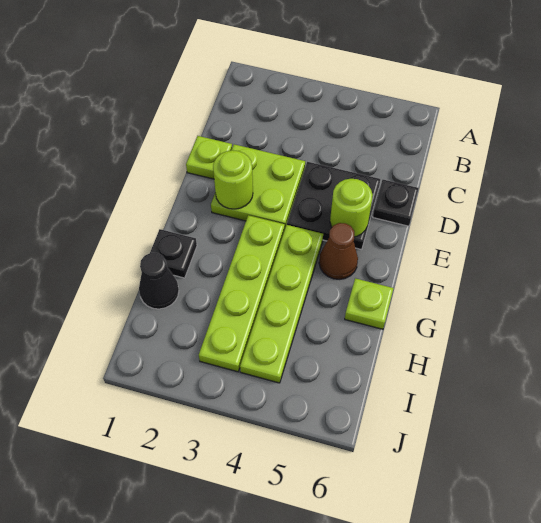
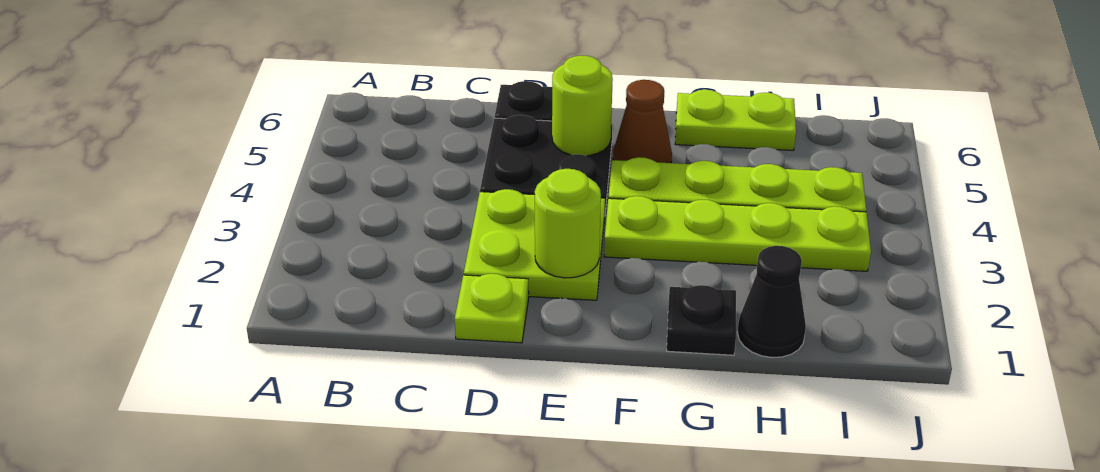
lime 1x1 plate [345,278,394,329] -> lime 1x2 plate [675,90,796,151]

